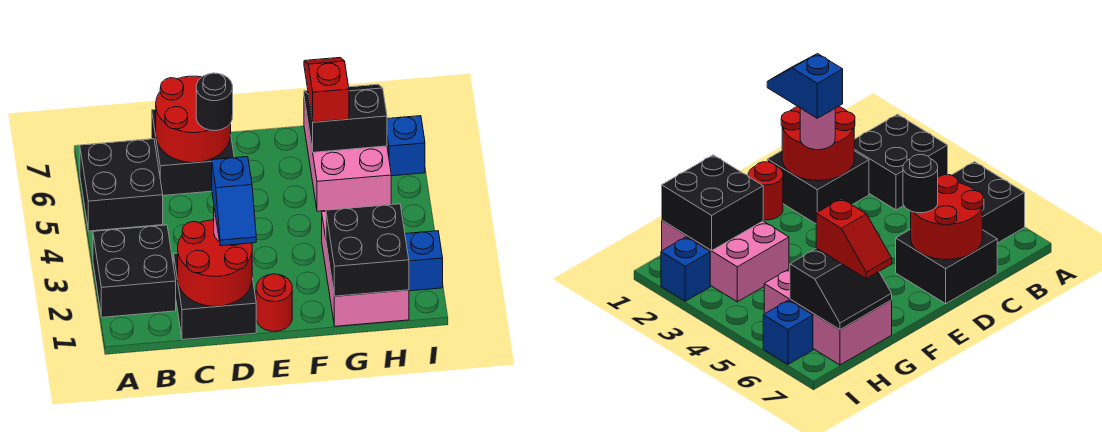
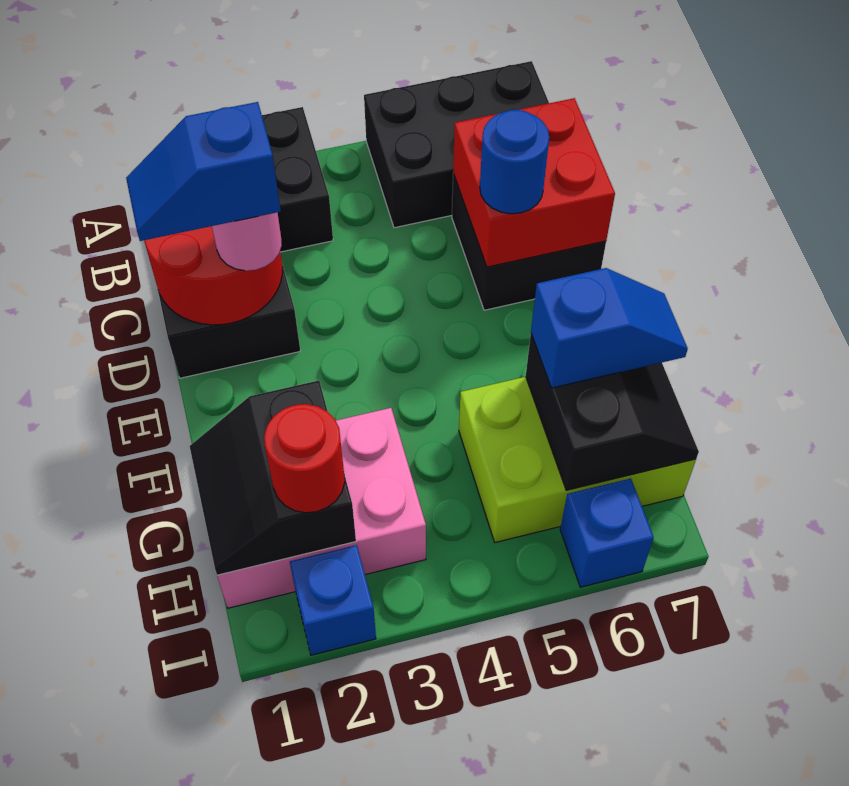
black 2x2 brick [80,139,163,231] -> black 2x3 brick [364,61,549,228]
red 2x2 round brick [156,76,231,163] -> red 2x2 brick [453,98,615,267]
black 1x1 round brick [196,73,233,131] -> blue 1x1 round brick [480,110,549,214]
red 1x1 round brick [256,274,292,331] -> red 1x1 round brick moved to [264,404,345,513]
black 2x2 brick [326,204,409,296] -> black 2x2 slope [190,381,356,575]
pink 2x3 brick [304,99,391,211] -> lime 2x3 brick [459,377,696,542]
red 1x2 slope [304,58,349,122] -> blue 1x2 slope [531,268,688,388]

